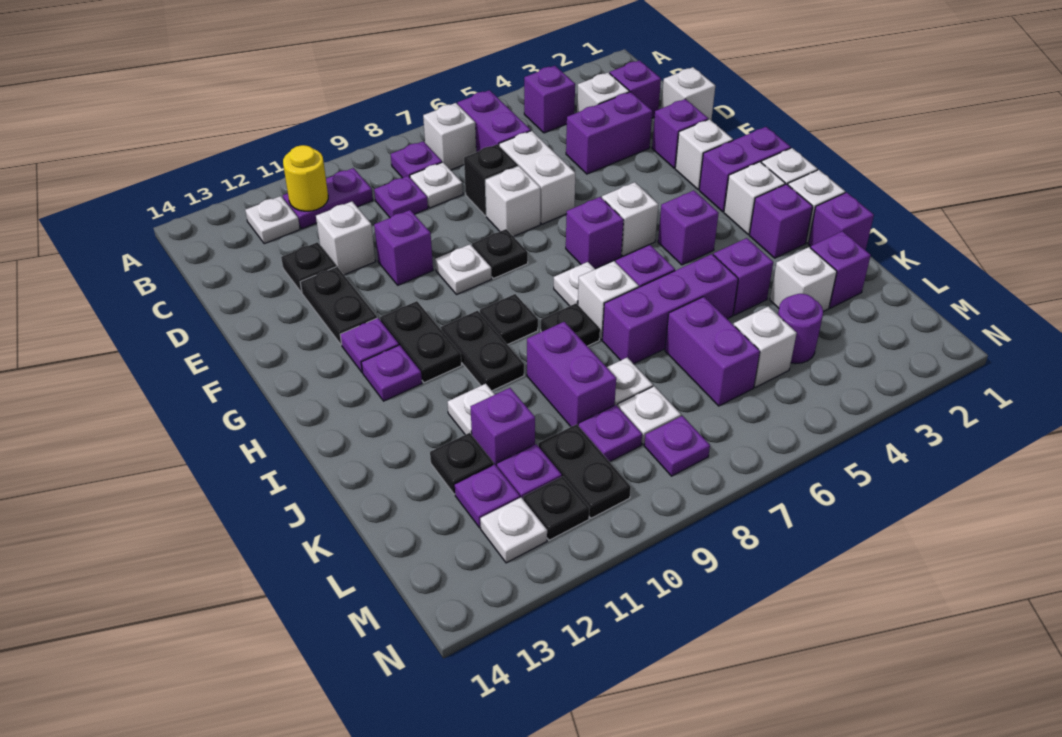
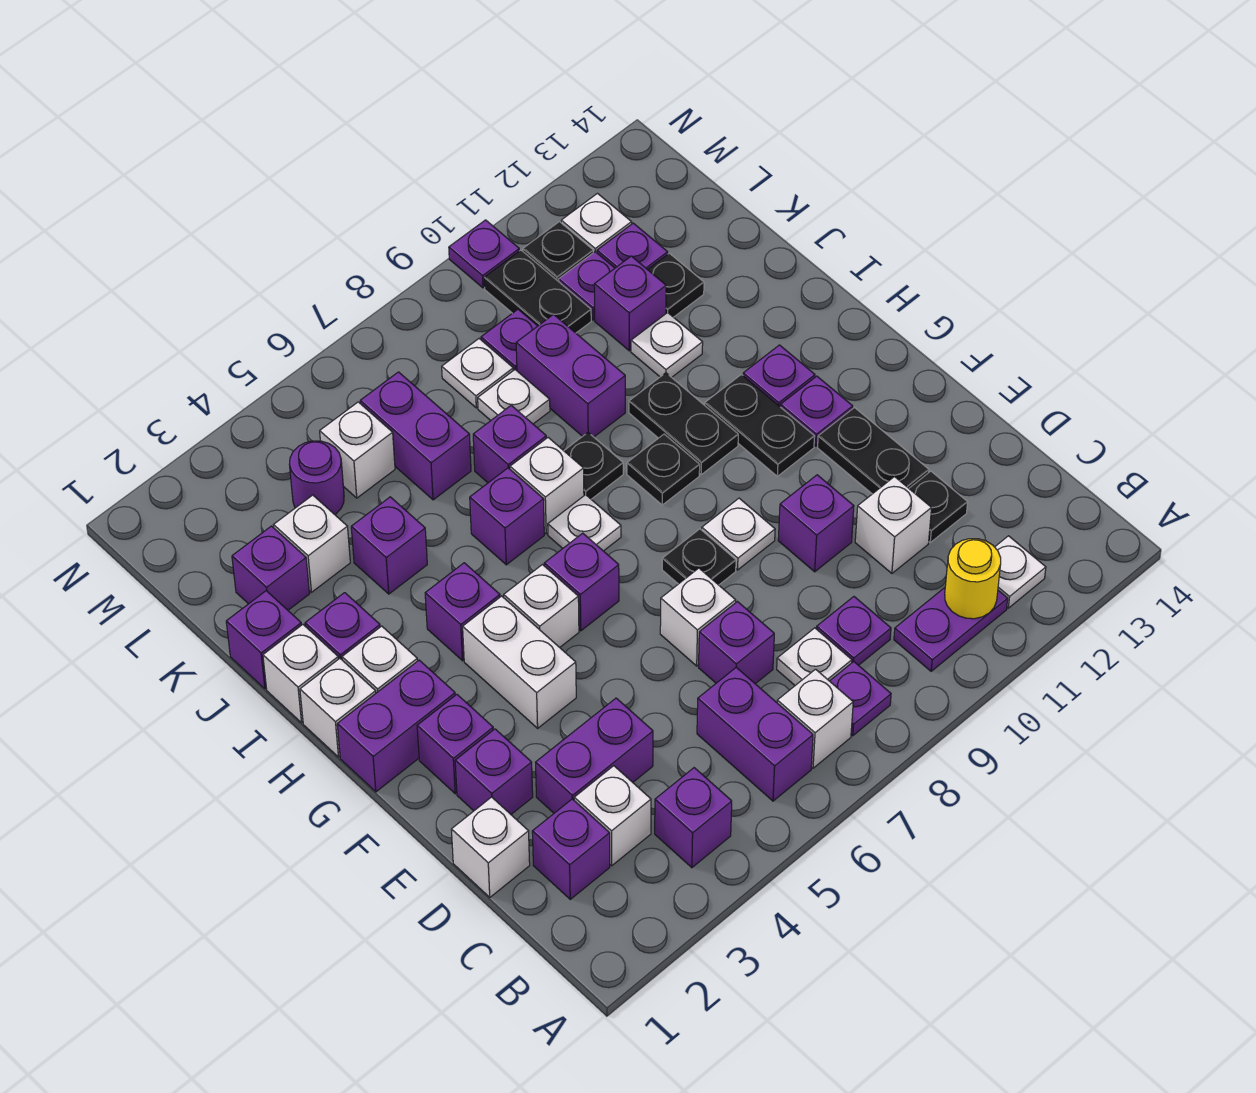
white 1x2 brick [499,131,575,224] -> white 1x2 brick moved to [463,596,576,728]
black 1x1 brick [464,144,518,216] -> purple 1x1 brick [699,602,774,684]
white 1x1 brick [675,119,733,190] -> purple 1x1 brick [417,695,493,794]
purple 1x3 brick [602,254,738,364] -> purple 1x1 brick [473,405,546,483]
purple 1x1 plate [644,416,710,476] -> purple 1x1 plate moved to [449,220,519,288]

